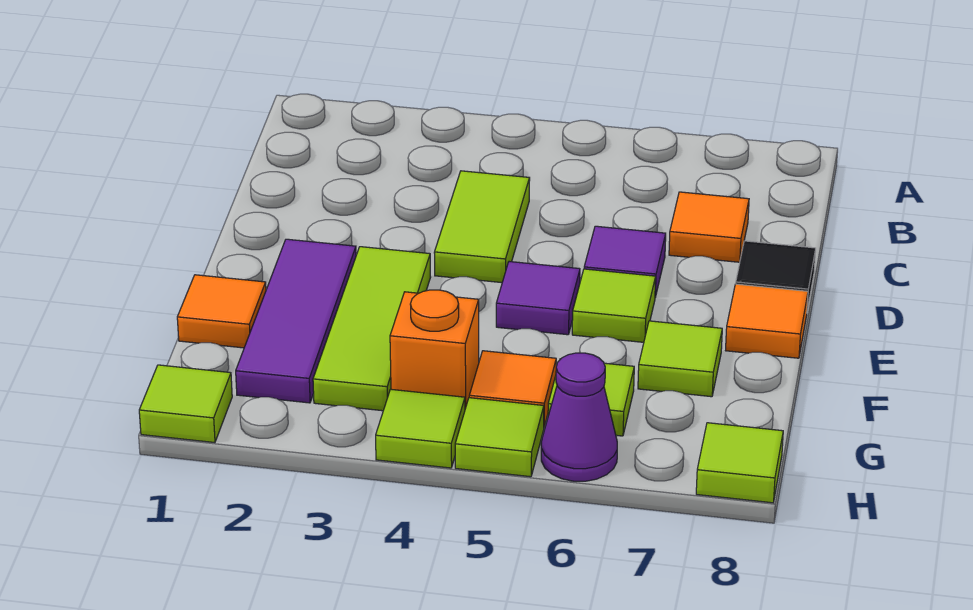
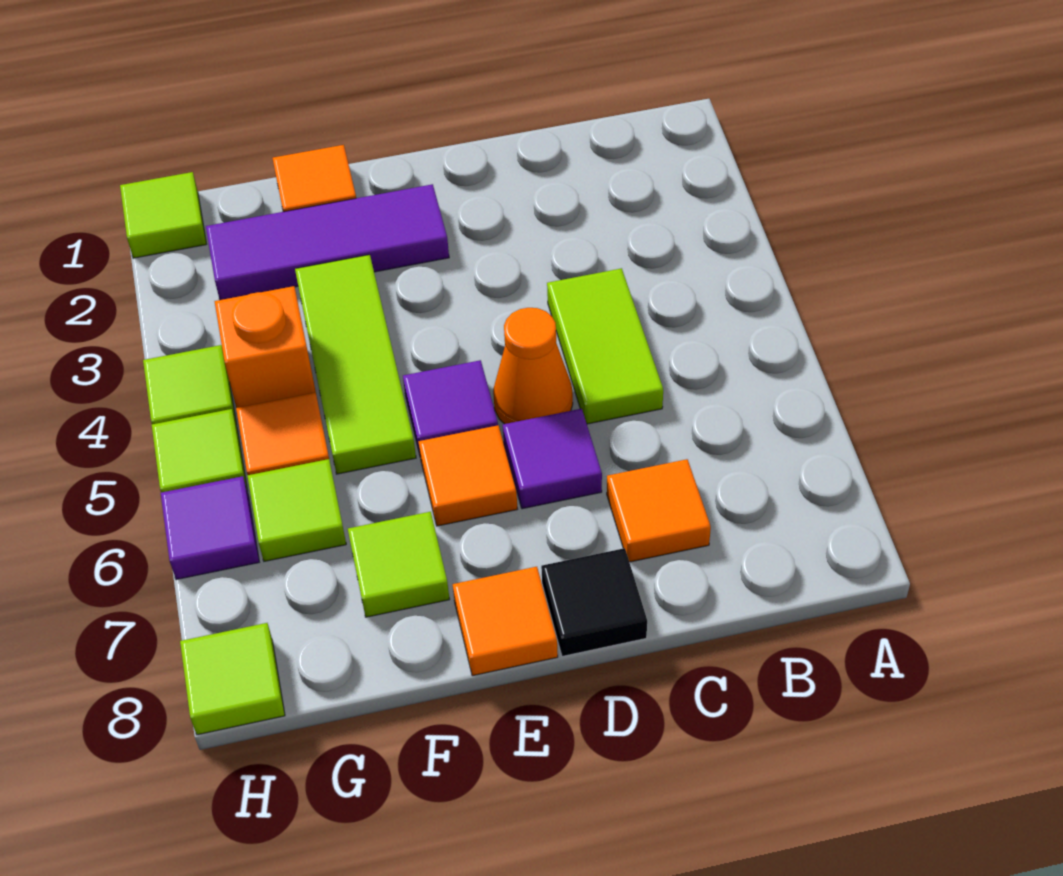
lime 1x2 tile [434,171,530,283] -> lime 1x2 tile turned to [547,268,663,424]
none -> orange 1x1 cone [493,308,573,424]
lime 1x3 tile [313,247,431,411] -> lime 1x3 tile turned to [295,255,416,474]
lime 1x1 tile [572,269,656,342] -> orange 1x1 tile [418,425,517,526]
purple 1x1 cone [541,353,617,481] -> purple 1x1 tile [161,476,259,580]

